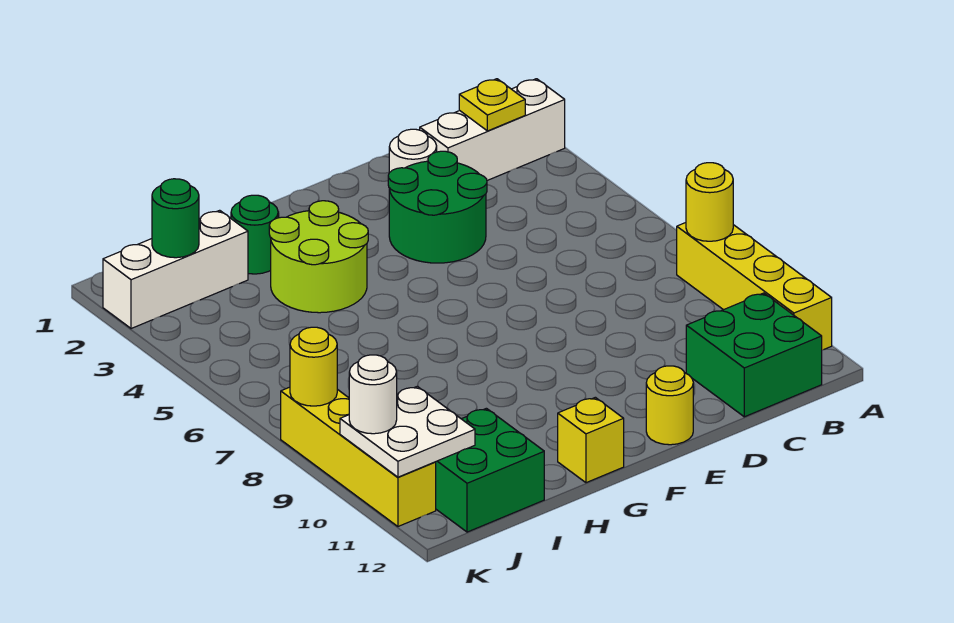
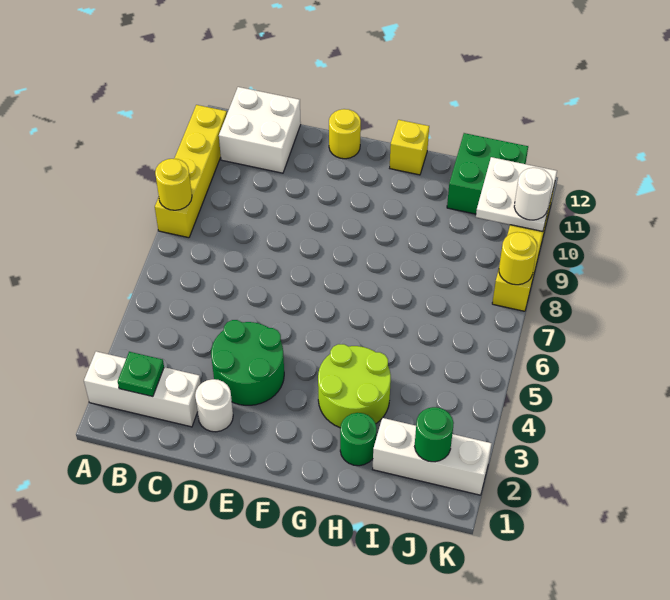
yellow 1x1 plate [459,79,525,131] -> green 1x1 plate [118,352,164,397]
green 2x2 brick [686,293,822,417] -> white 2x2 brick [219,87,301,173]

